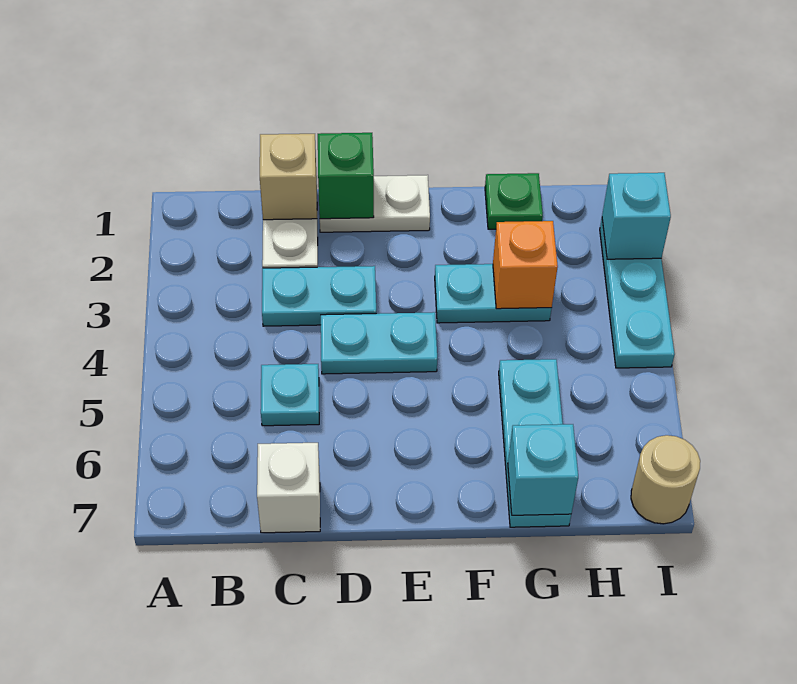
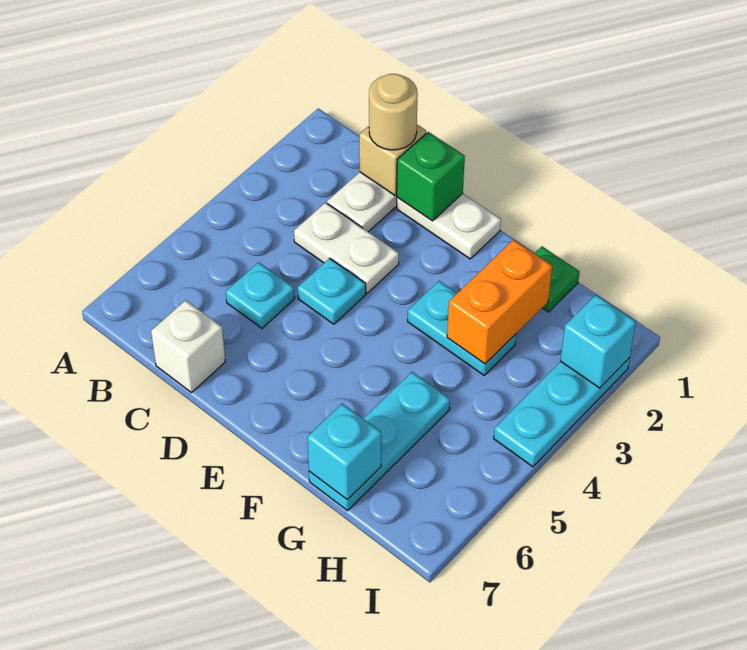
cyan 1x2 plate [262,266,376,326] -> white 1x2 plate [294,203,399,293]
cyan 1x2 plate [321,312,437,374] -> cyan 1x1 plate [298,258,366,324]
orange 1x1 brick [493,221,558,309] -> orange 1x2 brick [447,240,552,364]
tan 1x1 round brick [631,435,700,524] -> tan 1x1 round brick moved to [369,74,418,150]

